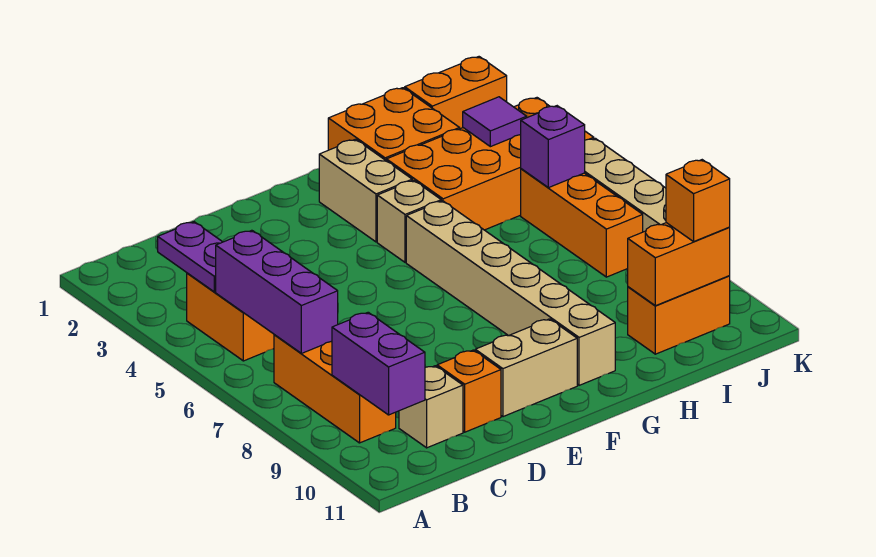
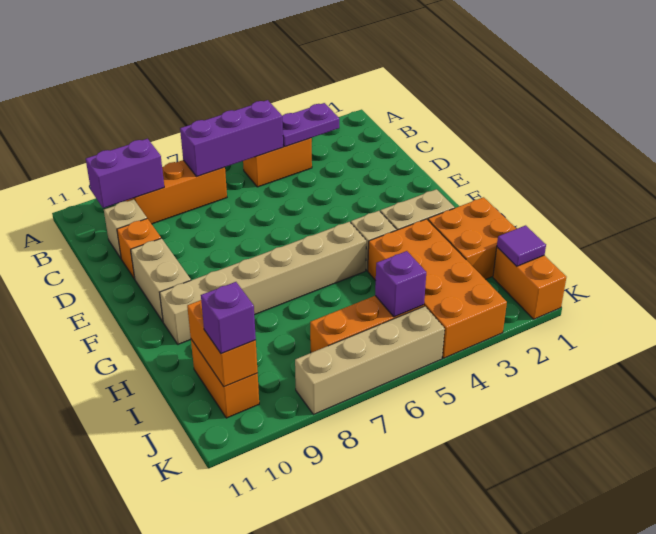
purple 1x1 tile [463,97,527,147] -> purple 1x1 tile moved to [497,225,546,266]
orange 1x1 brick [666,160,730,242] -> purple 1x1 brick [201,282,256,354]

